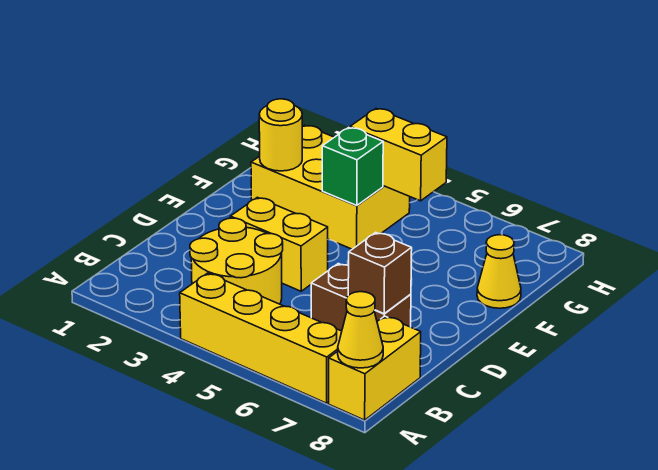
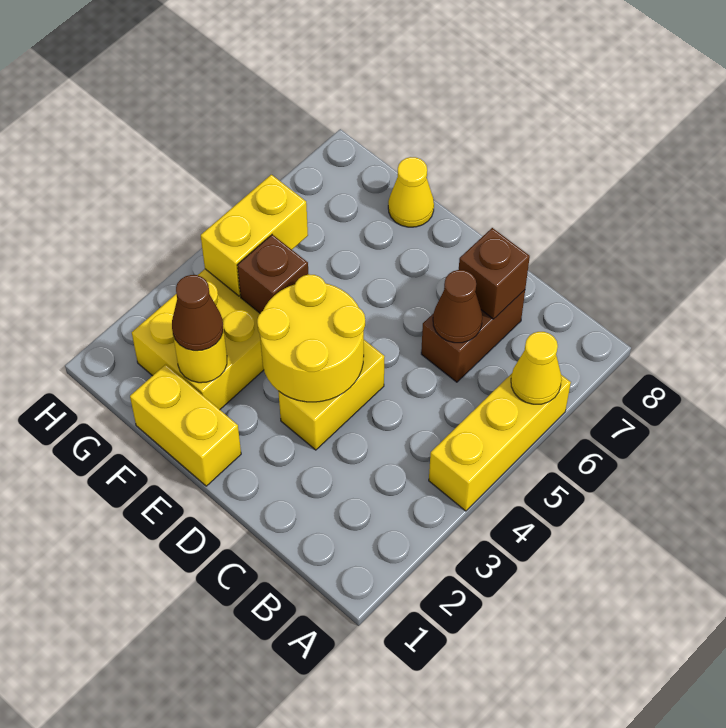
yellow 1x4 brick [180,273,342,403] -> yellow 1x3 brick [429,374,571,511]
yellow 1x2 brick [329,316,421,420] -> yellow 1x2 brick moved to [130,364,241,486]
yellow 1x1 cone [338,292,383,368] -> yellow 1x1 cone moved to [511,332,562,404]
yellow 2x2 round brick [190,218,283,304] -> yellow 2x2 round brick moved to [257,274,365,402]
none -> brown 1x1 cone [433,270,482,343]
none -> brown 1x1 cone [172,275,223,351]
green 1x1 brick [322,128,383,205] -> brown 1x1 brick [237,234,308,313]

